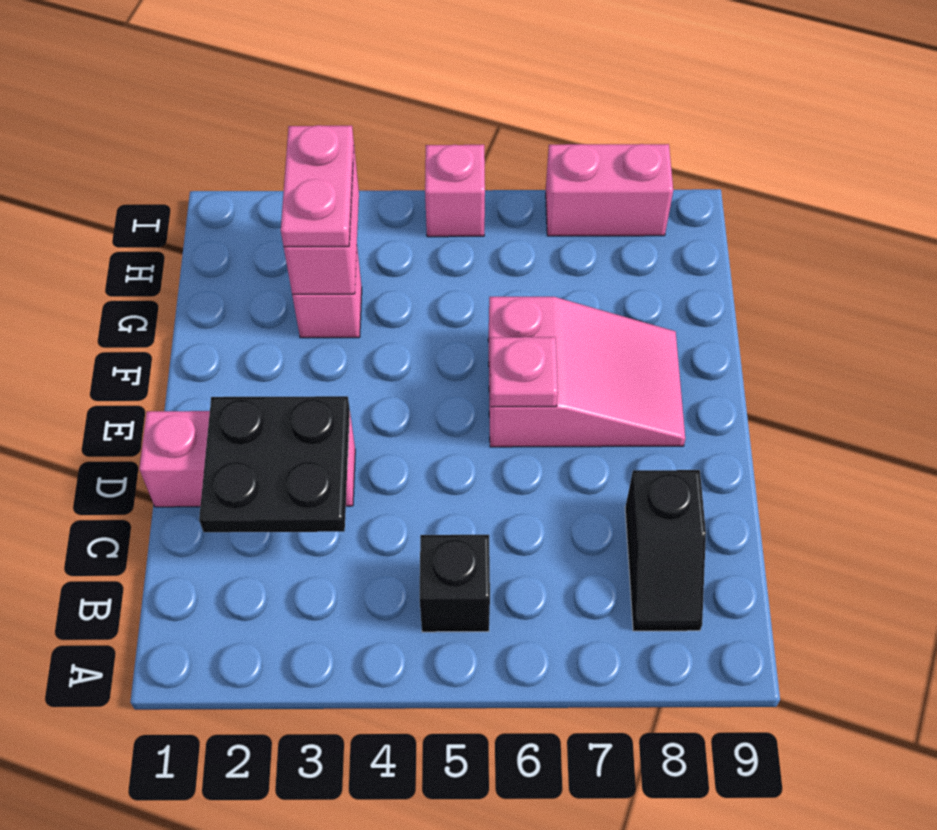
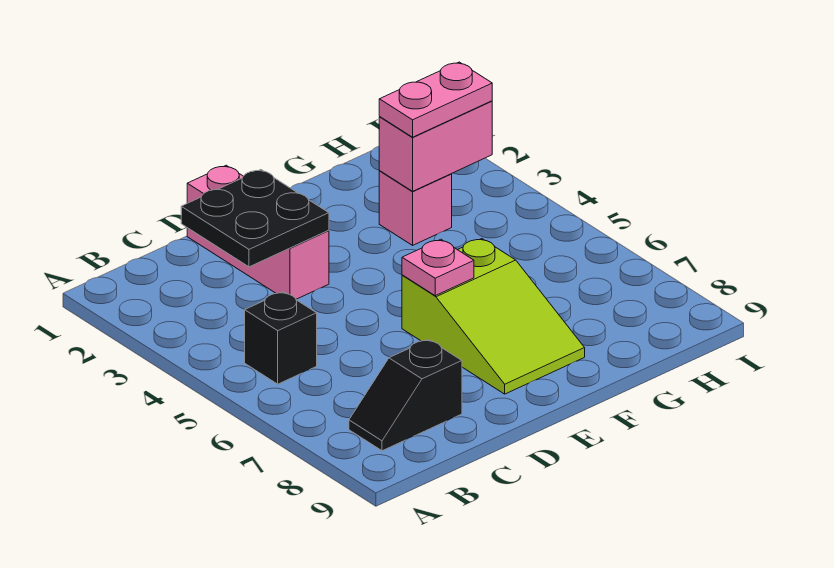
pink 2x3 slope [488,297,685,447] -> lime 2x3 slope [402,239,585,394]
pink 1x1 brick [425,145,485,237] -> none
pink 1x2 brick [546,144,673,236] -> none

